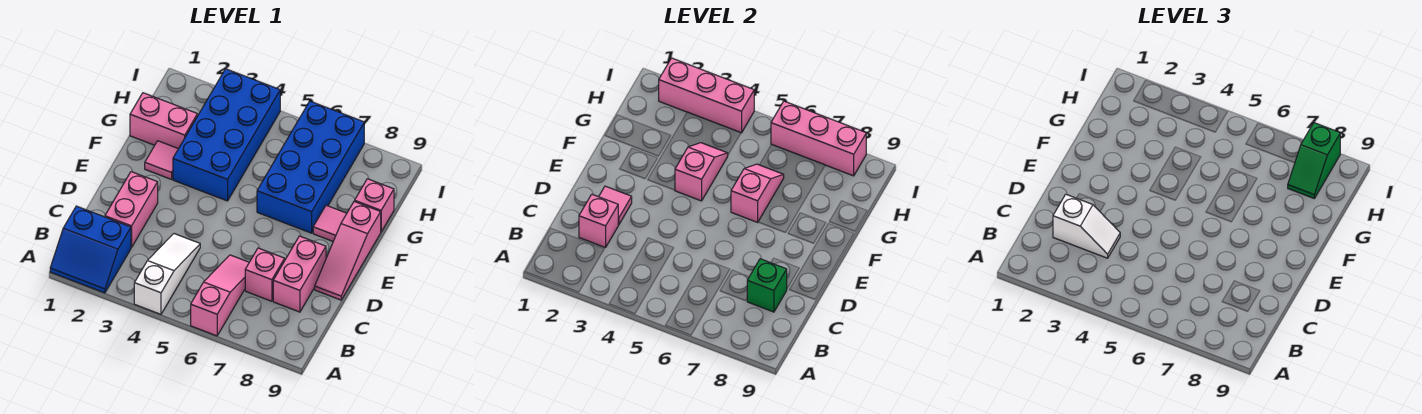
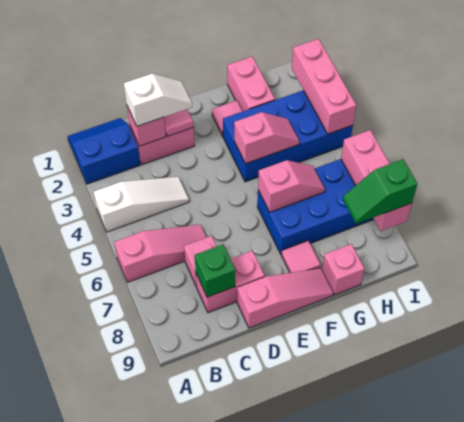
blue 2x2 slope [50,206,131,293] -> blue 2x2 slope turned to [68,118,140,184]
white 1x2 slope [1053,194,1120,258] -> white 1x2 slope turned to [124,74,192,126]
pink 1x3 slope [315,201,381,300] -> pink 1x3 slope turned to [237,268,333,328]

